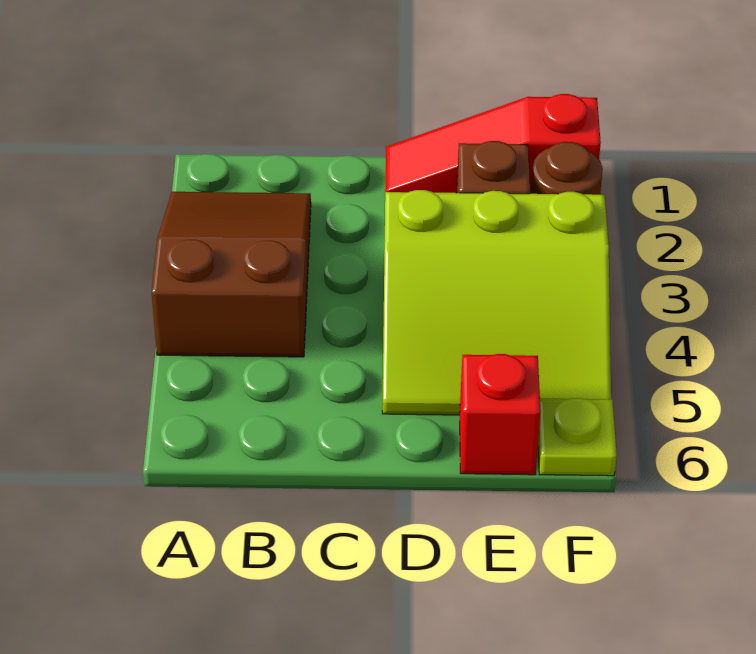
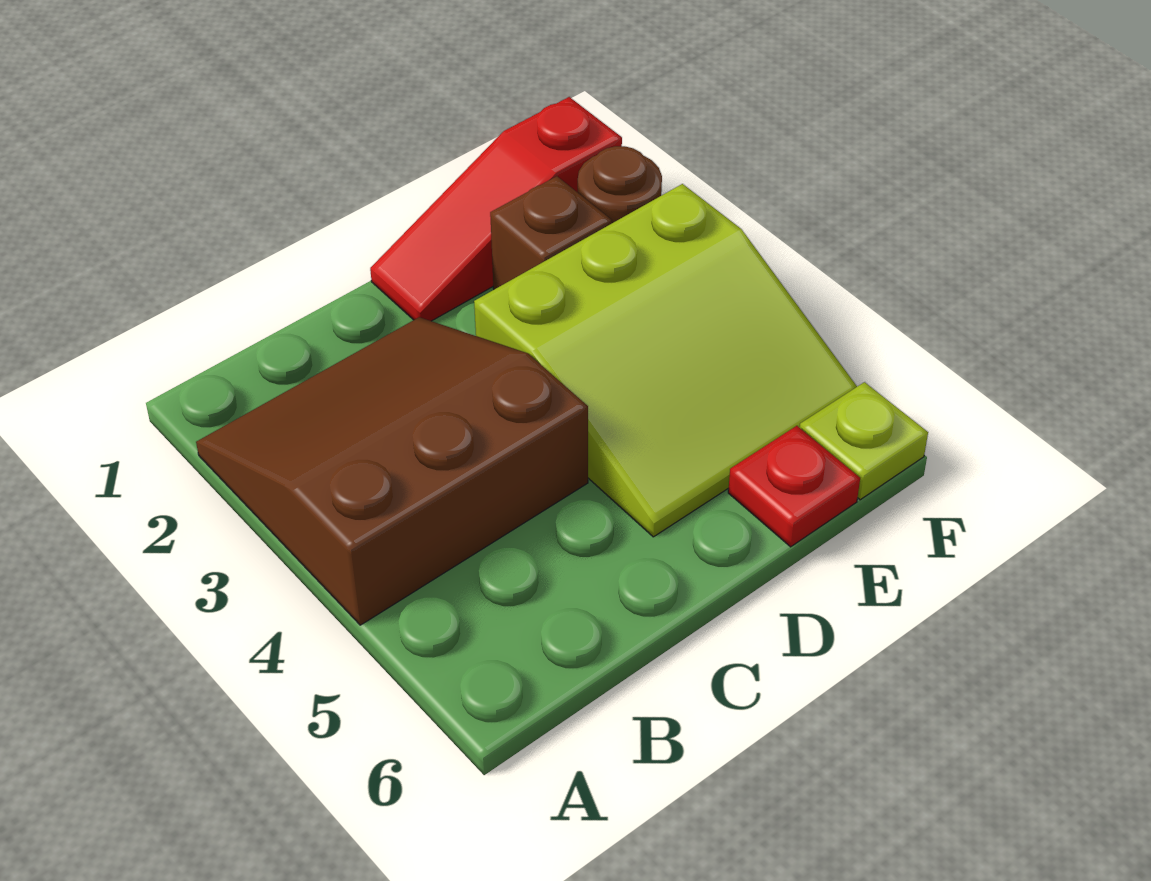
brown 2x3 slope [152,192,311,357] -> brown 3x3 slope [196,317,588,625]
red 1x1 brick [460,354,541,475] -> red 1x1 plate [728,426,860,547]

